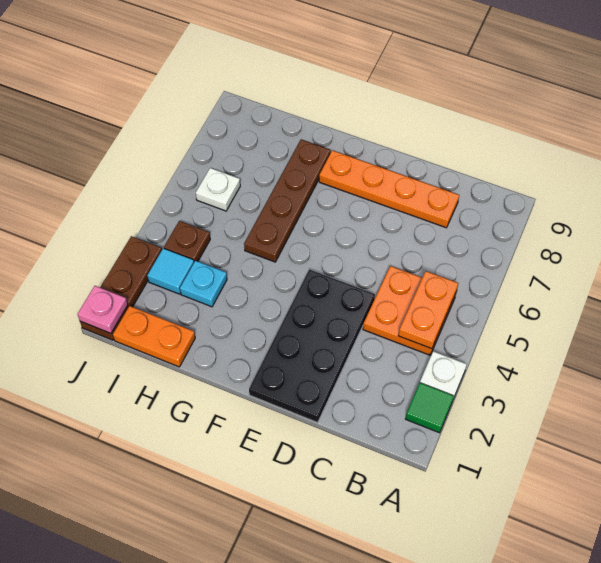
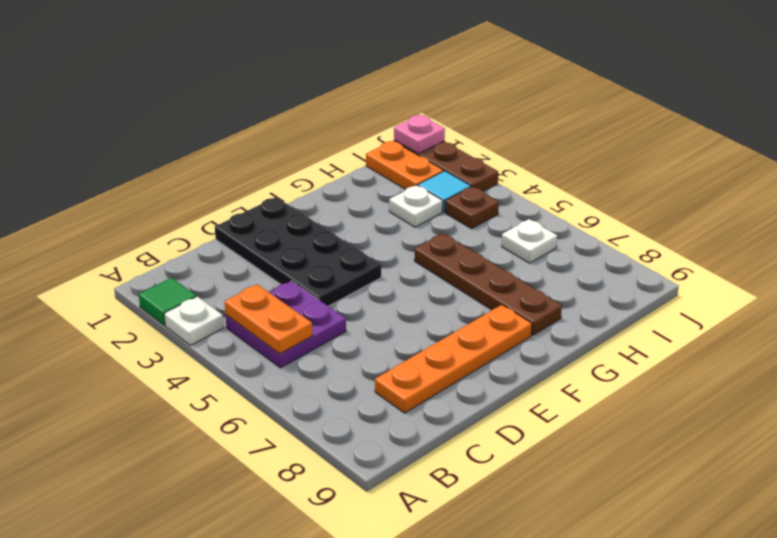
orange 2x2 plate [363,266,456,355] -> purple 2x2 plate [226,281,346,368]
orange 1x2 plate [113,306,195,367] -> orange 1x2 plate turned to [366,141,444,190]
cyan 1x1 plate [180,261,227,307] -> white 1x1 plate [389,185,443,227]

